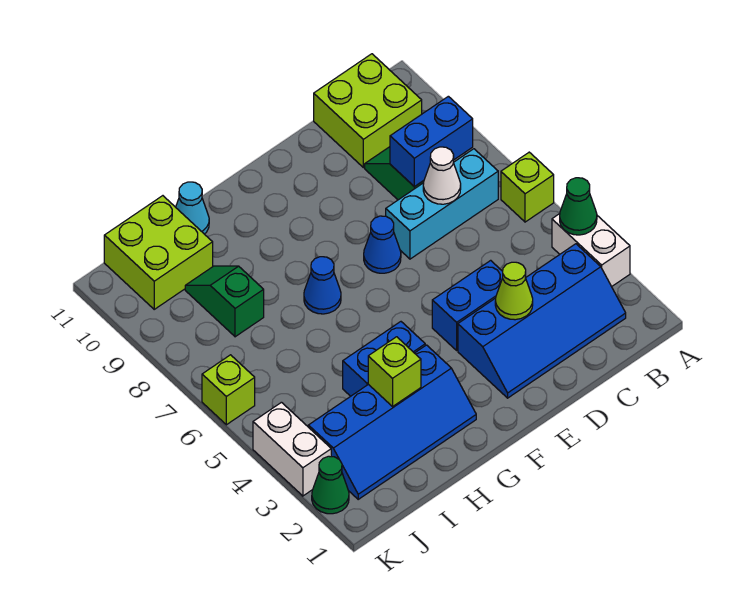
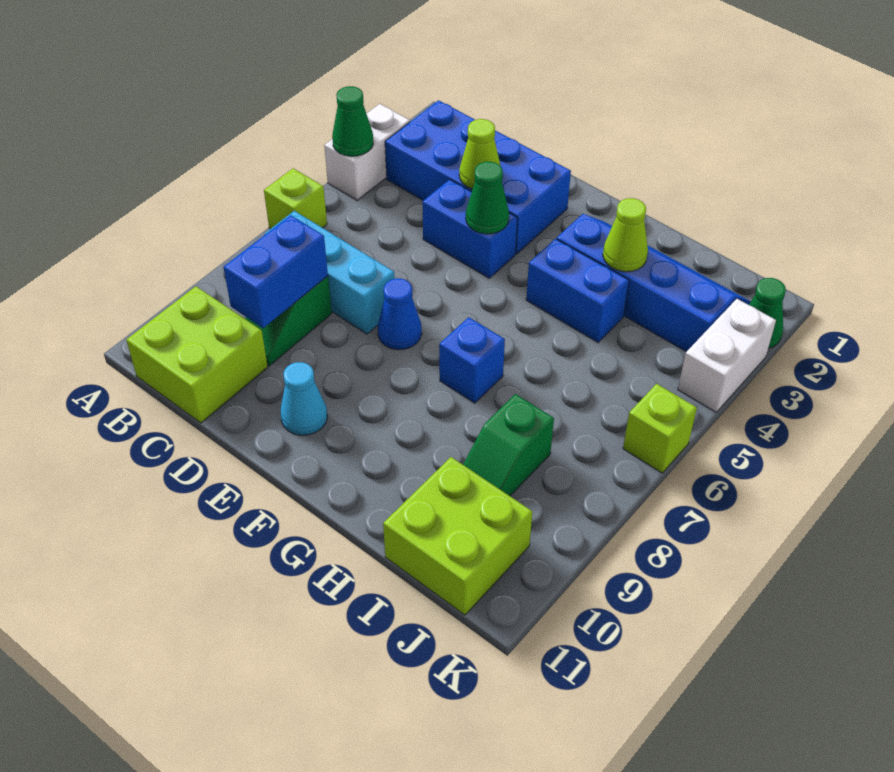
blue 2x4 slope [458,244,626,398] -> blue 2x4 brick [385,100,571,254]
blue 1x2 brick [390,96,473,187] -> blue 1x2 brick turned to [224,215,328,328]
white 1x1 cone [423,147,461,204] -> none
none -> green 1x1 cone [466,162,509,234]
blue 1x1 cone [304,257,341,314] -> blue 1x1 brick [439,317,505,403]
lime 1x1 brick [368,337,421,406] -> lime 1x1 cone [603,198,648,272]
cyan 1x1 cone [176,182,209,234] -> cyan 1x1 cone moved to [281,362,327,435]

